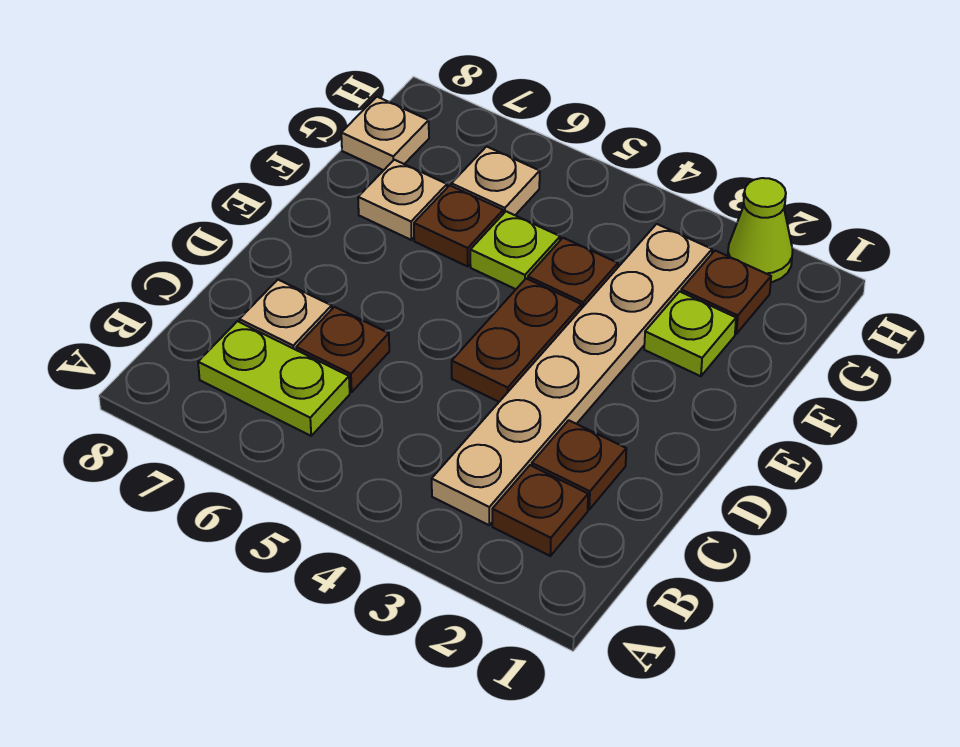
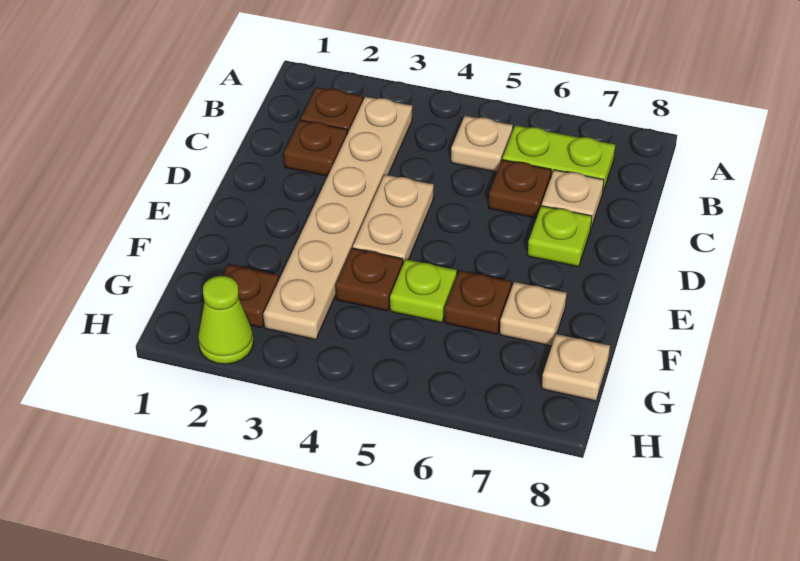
brown 1x2 plate [452,279,581,402] -> tan 1x2 plate [353,175,434,264]
lime 1x1 plate [644,292,736,376] -> lime 1x1 plate moved to [528,206,592,267]
tan 1x1 plate [451,147,540,215] -> tan 1x1 plate moved to [451,116,513,172]

